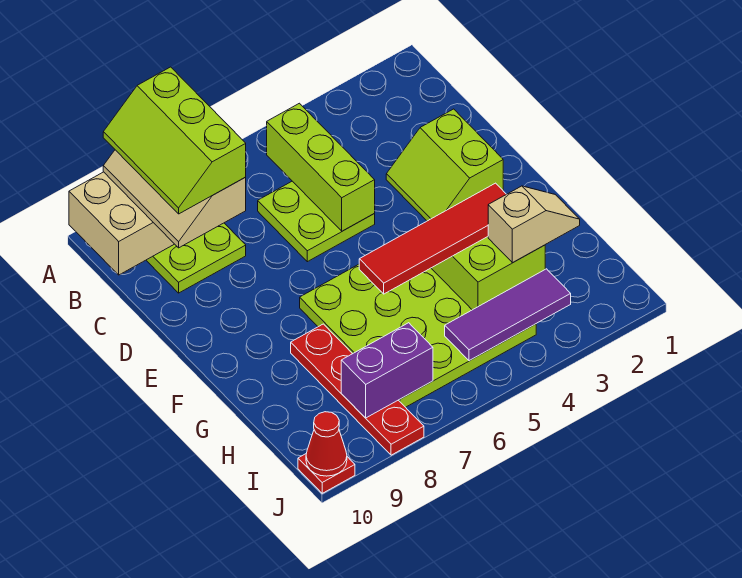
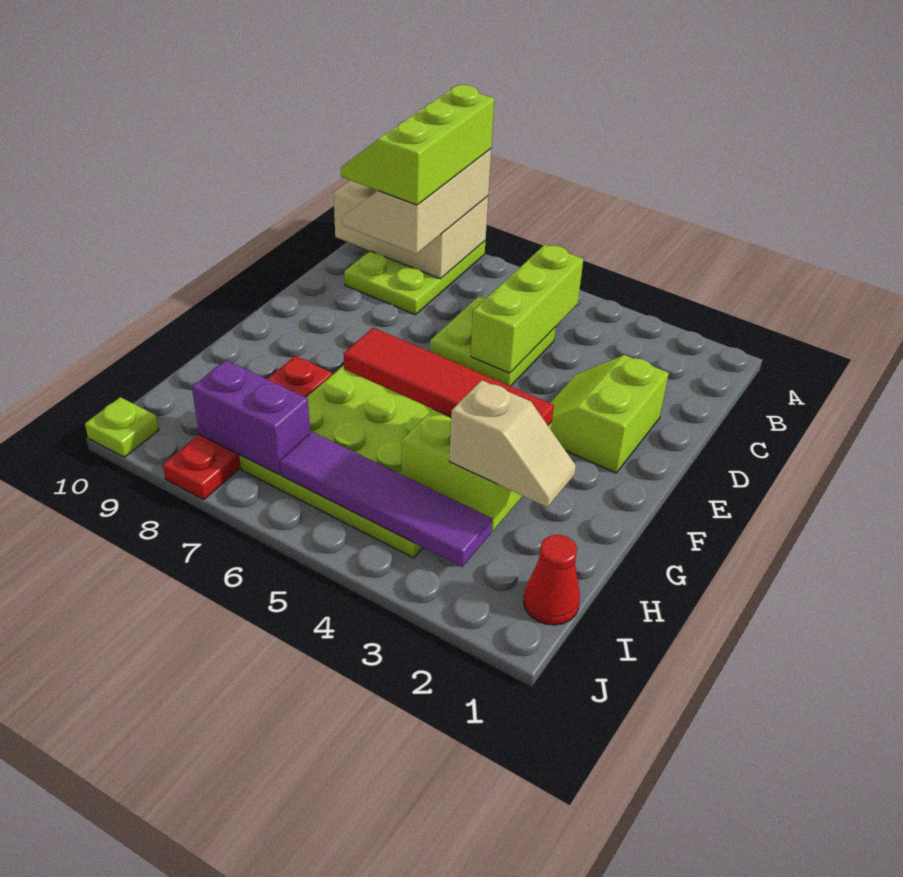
purple 1x3 tile [445,269,571,361] -> purple 1x4 tile [280,432,492,567]
red 1x1 plate [298,454,355,493] -> lime 1x1 plate [85,397,159,457]
red 1x1 cone [306,412,347,476] -> red 1x1 cone moved to [524,535,580,625]

